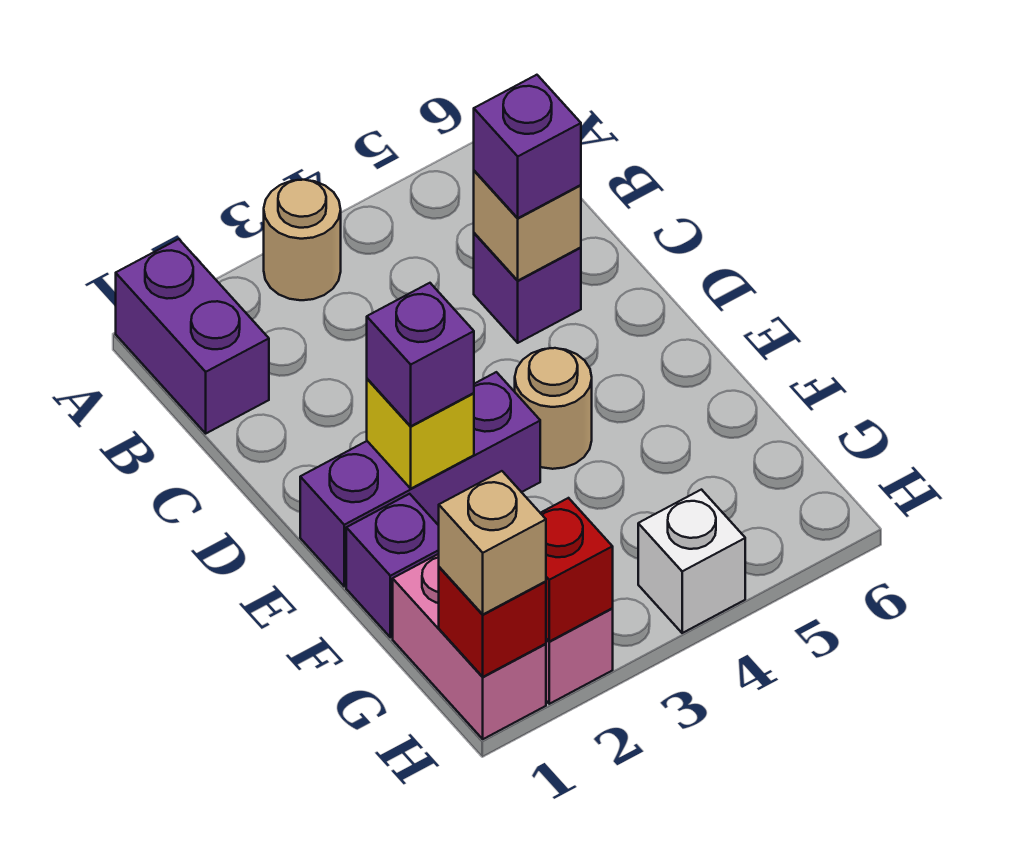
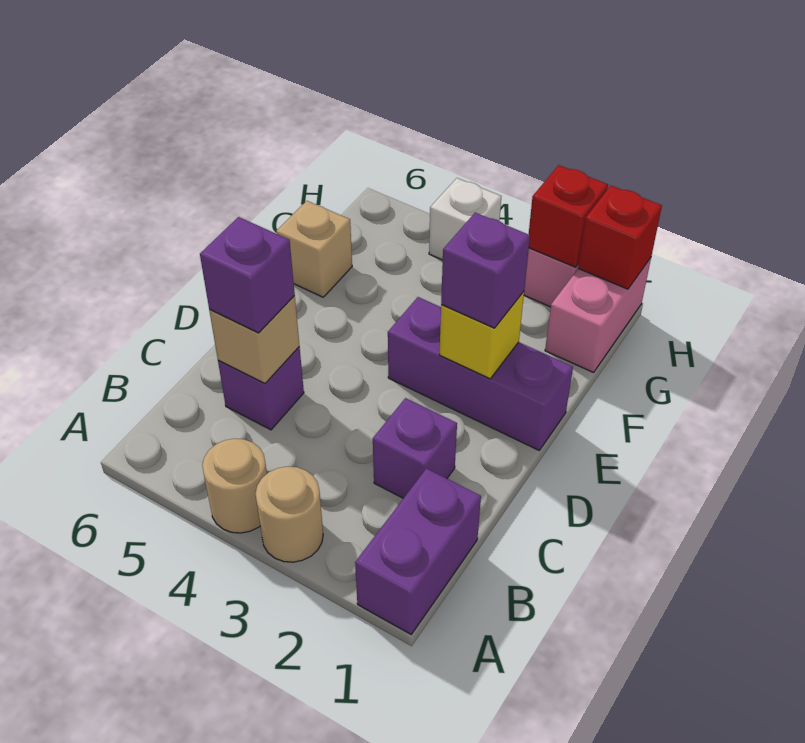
tan 1x1 round brick [515,348,592,469] -> tan 1x1 round brick moved to [202,439,267,533]
purple 1x1 brick [346,494,439,637] -> purple 1x1 brick moved to [373,398,457,498]
tan 1x1 brick [439,471,546,614] -> tan 1x1 brick moved to [276,201,352,297]

